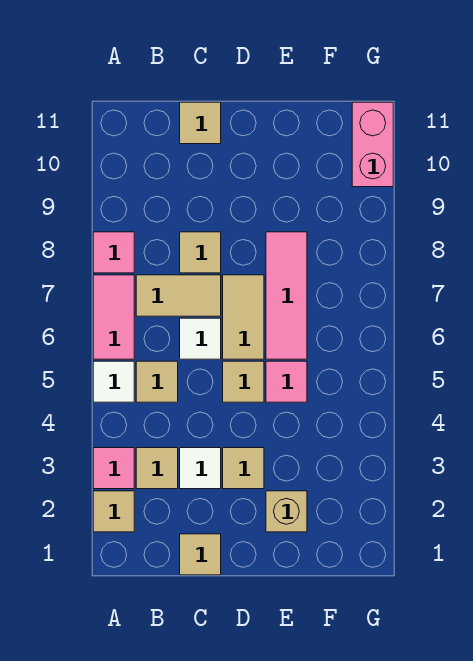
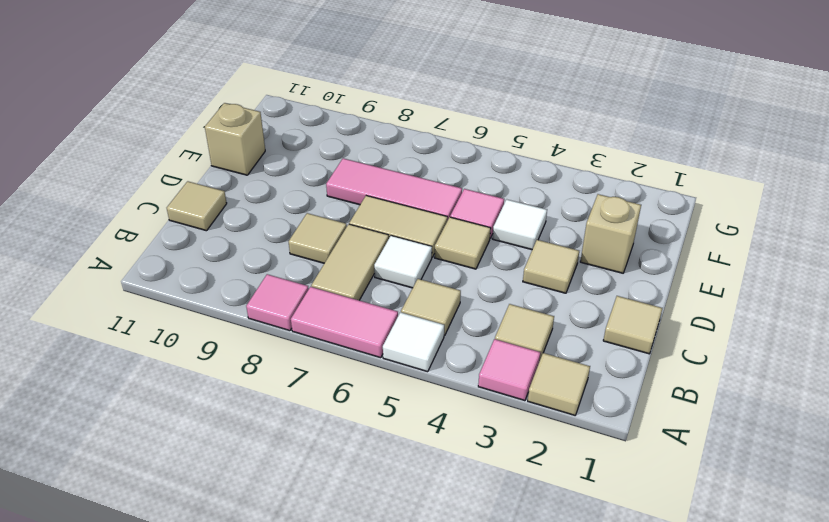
white 1x1 tile [180,448,221,489] -> white 1x1 tile moved to [493,199,547,250]
none -> tan 1x1 brick [205,103,265,175]
pink 1x2 brick [352,102,393,187] -> none

